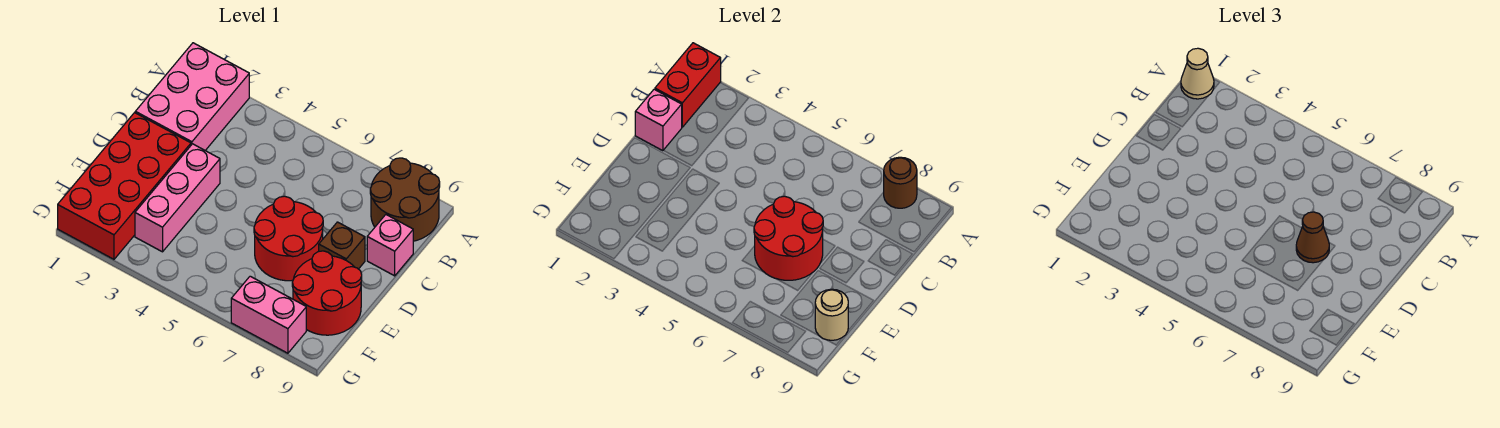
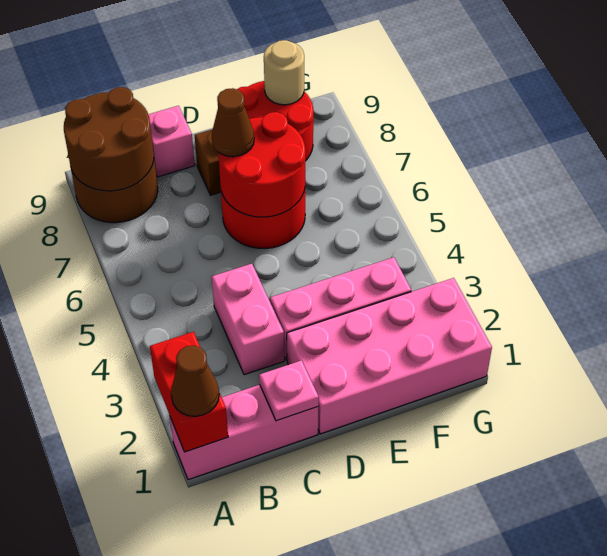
pink 2x3 brick [135,43,249,150] -> pink 1x3 brick [170,384,318,480]
red 1x2 brick [655,43,721,127] -> red 1x2 brick turned to [150,332,228,452]
tan 1x1 cone [1181,48,1214,99] -> brown 1x1 cone [171,346,219,416]
brown 1x1 round brick [884,157,917,208] -> brown 2x2 round brick [64,87,154,191]
pink 1x1 brick [635,89,682,151] -> pink 1x1 plate [259,360,319,421]
red 2x4 brick [58,113,191,259] -> pink 2x4 brick [287,278,492,434]
pink 1x2 brick [231,276,306,353] -> pink 1x2 brick moved to [212,264,284,375]

